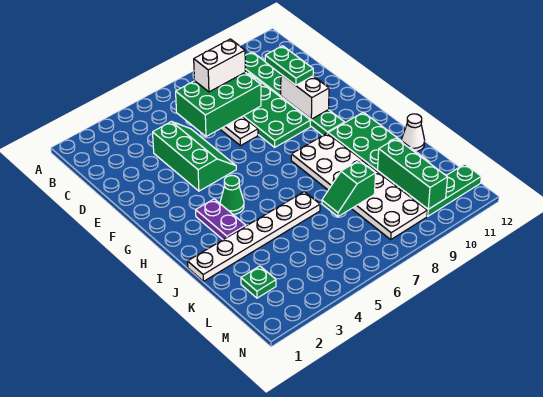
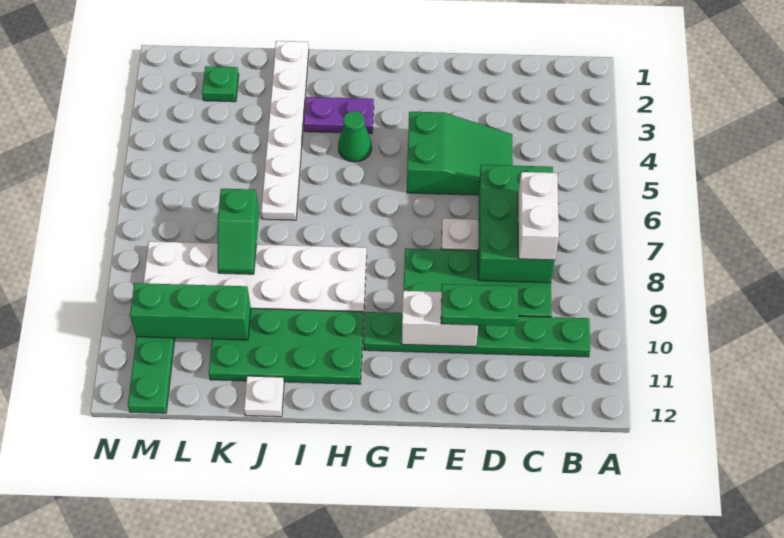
green 2x3 slope [153,122,236,191] -> green 2x3 slope turned to [407,112,513,195]
white 1x1 cone [402,114,425,152] -> white 1x1 plate [244,376,284,417]
green 1x2 slope [322,160,376,217] -> green 1x2 slope turned to [218,189,259,274]

